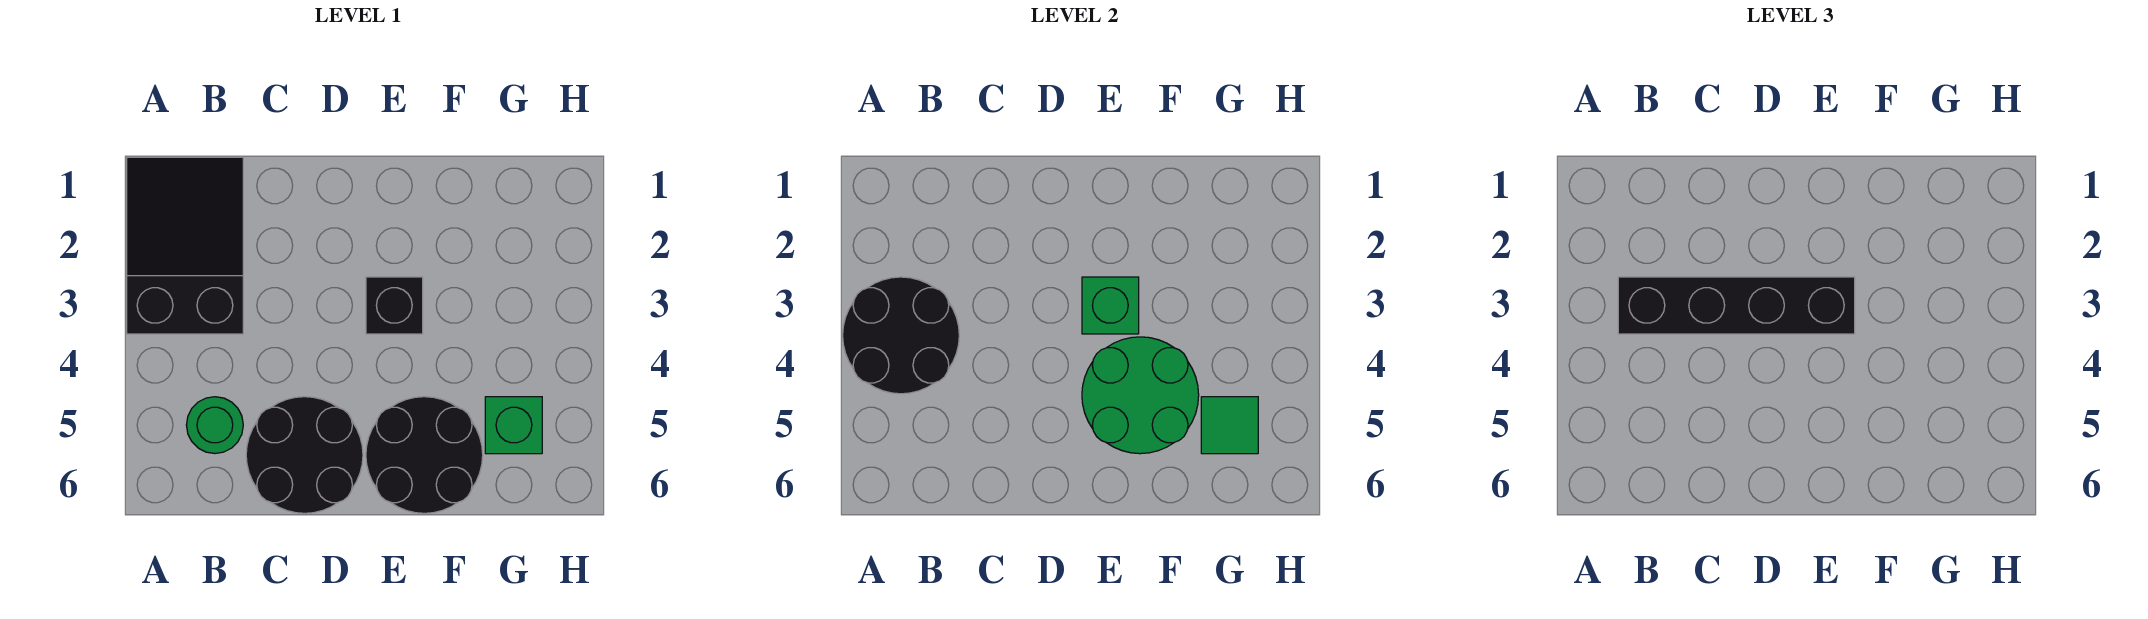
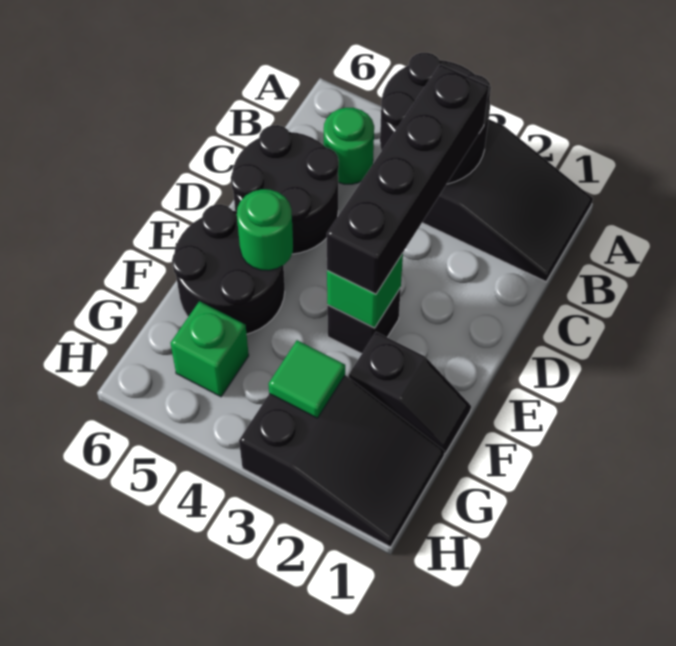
green 2x2 round brick [1082,337,1199,454] -> green 1x1 round brick [237,189,293,271]
none -> black 1x2 slope [349,332,471,453]
none -> black 2x3 slope [239,375,445,547]
green 1x1 tile [1201,397,1258,454] -> green 1x1 tile moved to [269,340,345,418]

